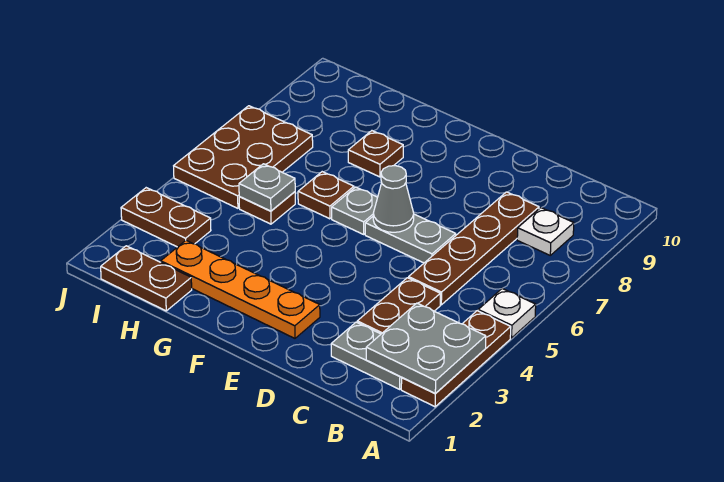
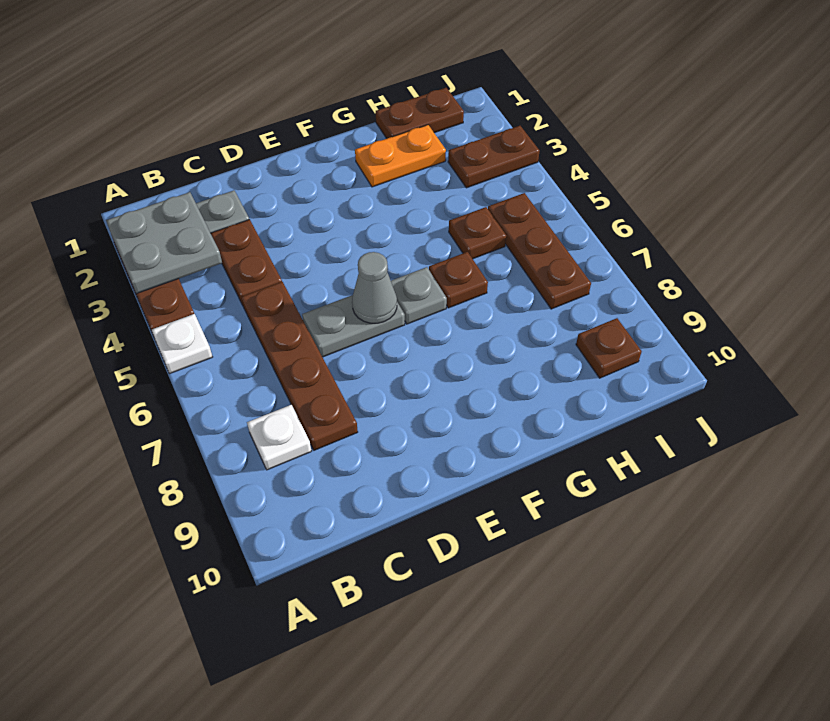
orange 1x4 plate [161,241,320,338] -> orange 1x2 plate [355,125,446,187]
brown 1x1 plate [348,131,403,177] -> brown 1x1 plate moved to [576,318,642,378]
grey 1x1 plate [239,164,295,211] -> none
brown 2x3 plate [174,106,313,208] -> brown 1x3 plate [488,193,591,309]

